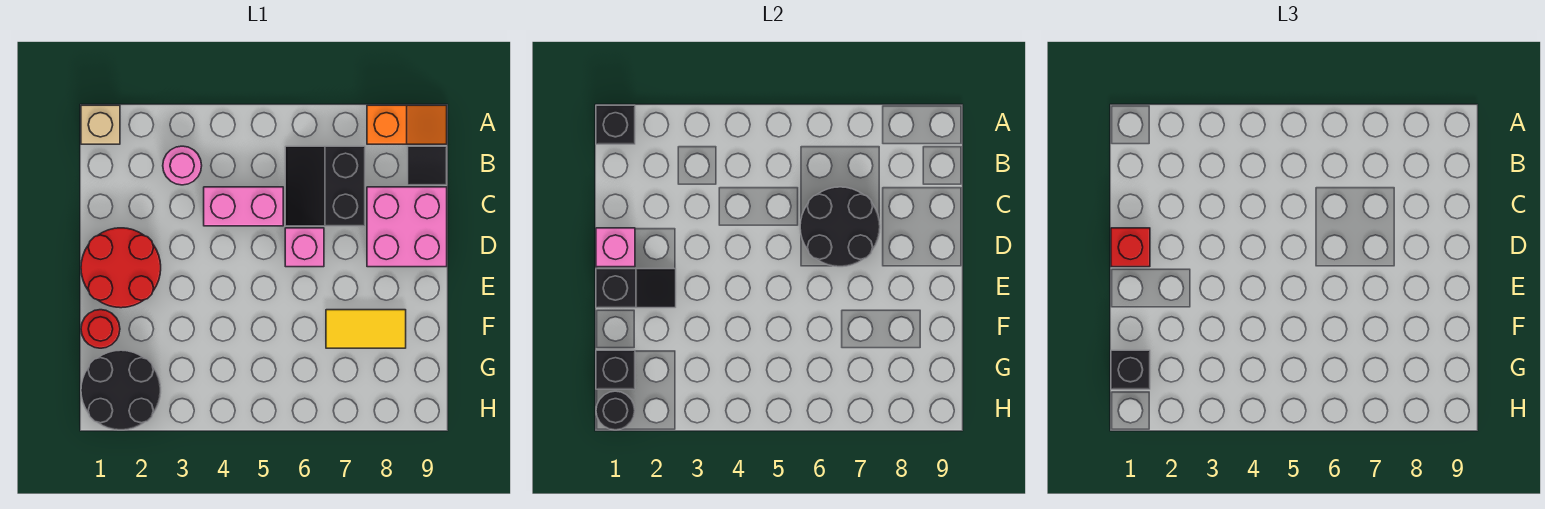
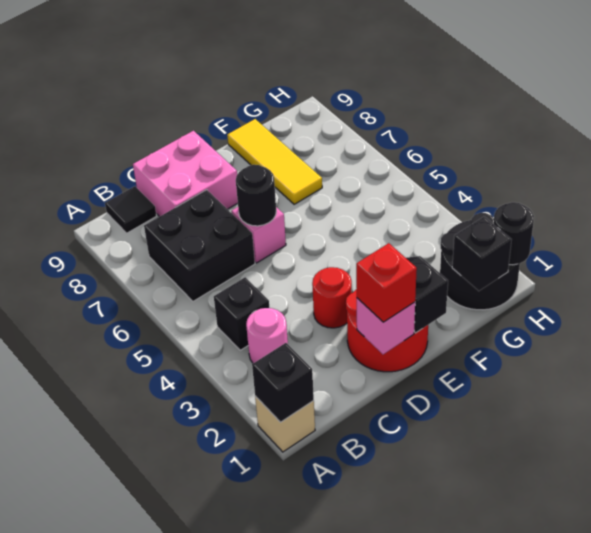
orange 1x2 slope [367,105,447,144] -> none
black 2x2 slope [285,146,365,226] -> black 2x2 brick [144,190,255,301]
pink 1x2 brick [204,187,283,226] -> none
black 2x2 round brick [800,187,880,267] -> black 1x1 round brick [236,165,276,226]
red 1x1 round brick [81,310,120,348] -> red 1x1 round brick moved to [312,267,352,328]
yellow 1x2 tile [326,310,406,348] -> yellow 1x3 tile [227,119,322,204]
black 1x1 brick [1111,350,1150,389] -> black 1x1 brick moved to [214,277,269,350]

